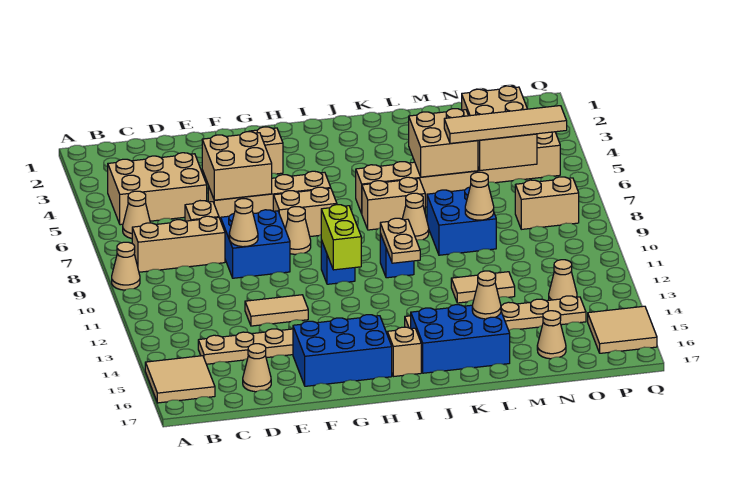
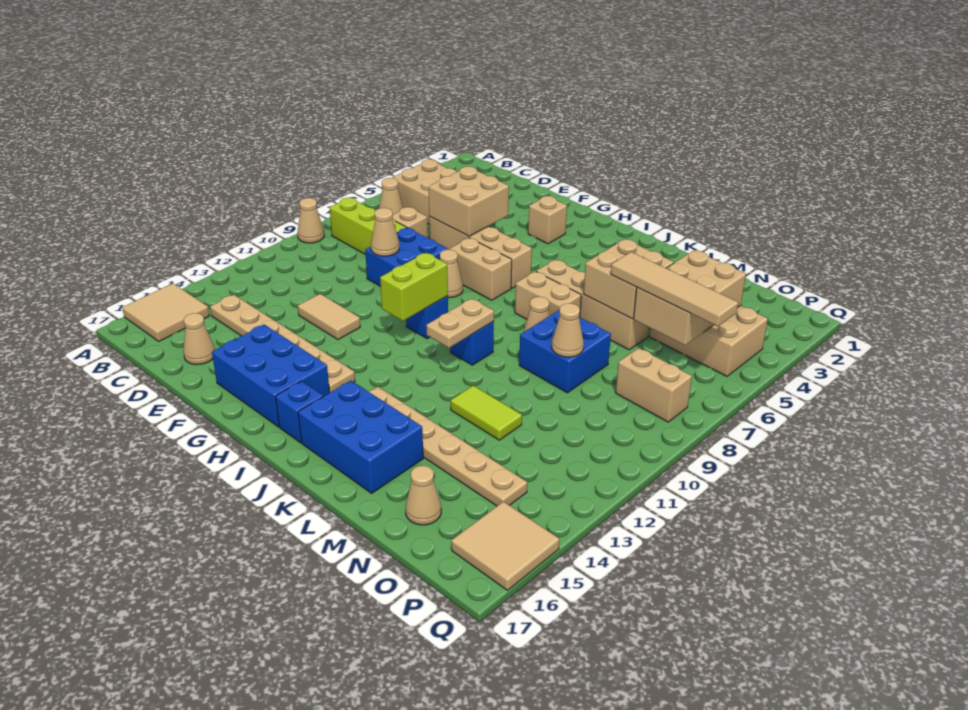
tan 1x3 brick [132,216,225,272] -> lime 1x3 brick [330,198,407,255]
tan 1x1 brick [387,327,421,377] -> blue 1x1 brick [275,381,323,443]
tan 1x2 tile [451,272,515,303] -> lime 1x2 tile [451,386,522,440]
tan 1x1 cone [472,271,501,319] -> none
tan 1x1 cone [549,260,577,300] -> none

